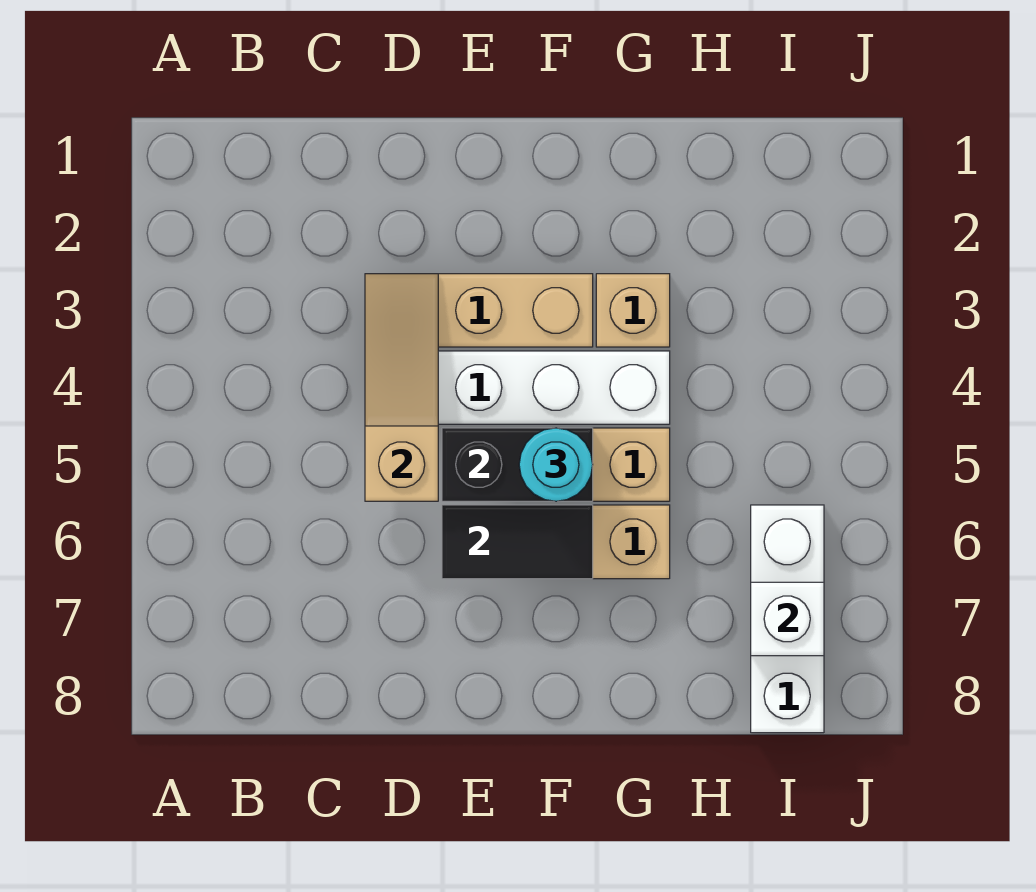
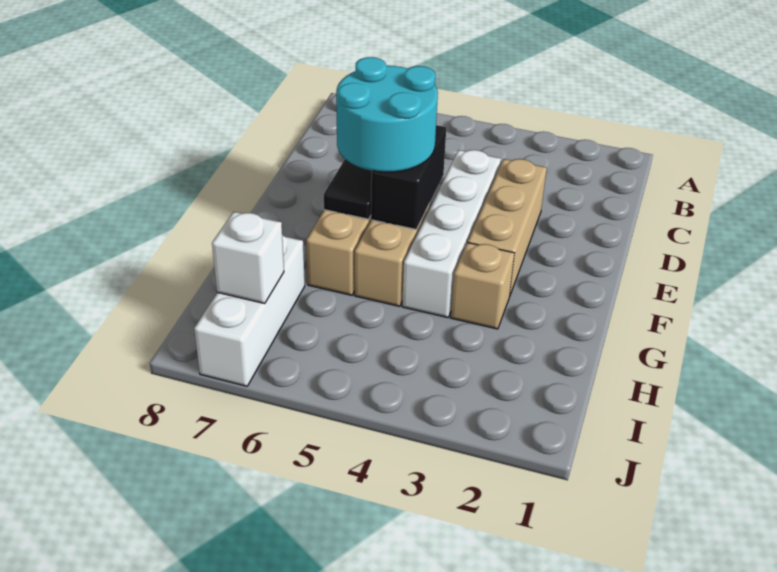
tan 1x3 slope [365,274,438,501] -> none
cyan 1x1 round brick [519,428,593,501] -> cyan 2x2 round brick [336,57,438,172]
white 1x3 brick [751,505,824,733] -> white 1x3 brick turned to [194,235,305,386]

